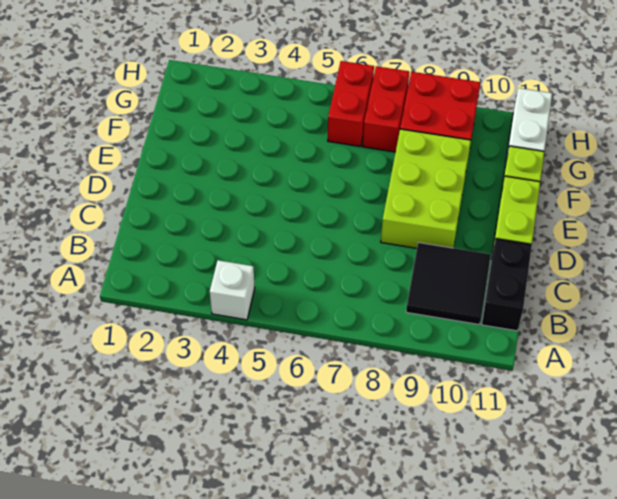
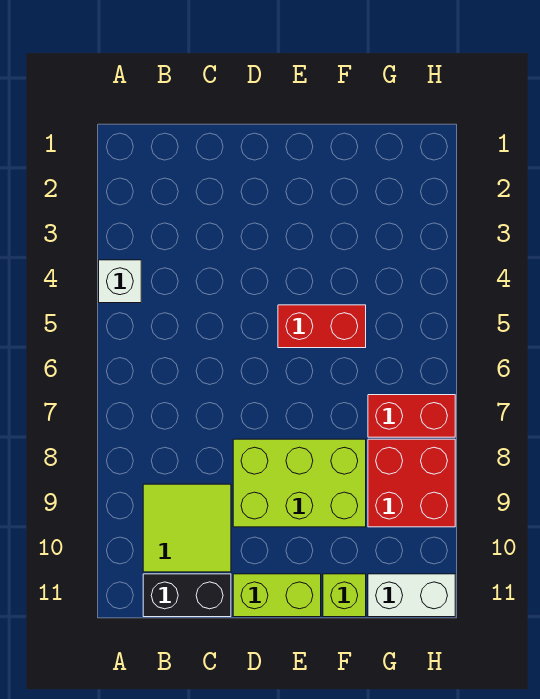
black 2x2 tile [406,243,491,325] -> lime 2x2 tile [143,484,231,572]
red 1x2 brick [328,61,374,147] -> red 1x2 brick moved to [278,305,366,348]

